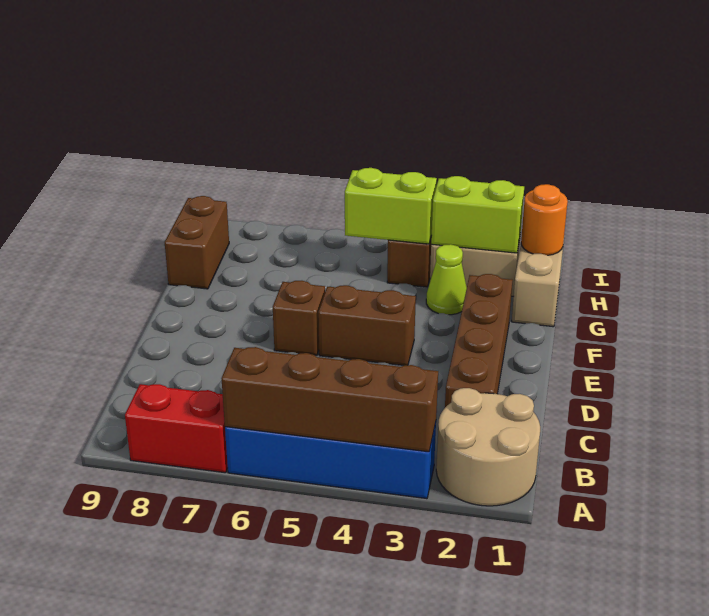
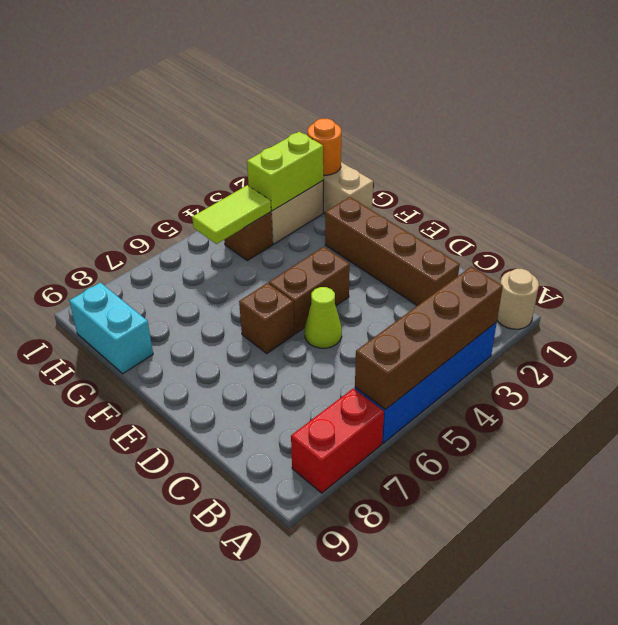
tan 2x2 round brick [436,388,540,506] -> tan 1x1 round brick [497,269,539,329]
lime 1x1 cone [426,244,467,315] -> lime 1x1 cone moved to [305,287,342,348]
brown 1x2 brick [165,196,229,289] -> cyan 1x2 brick [69,282,153,374]
lime 1x2 brick [345,168,437,244] -> lime 1x2 tile [192,185,271,244]

